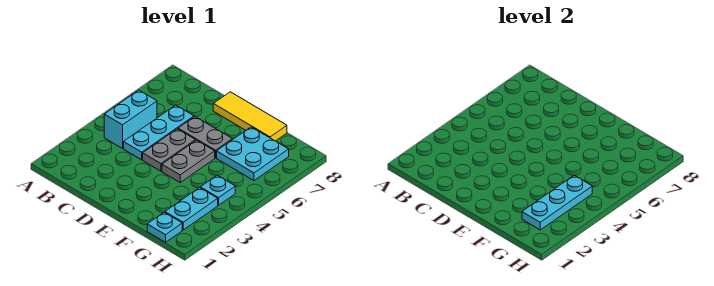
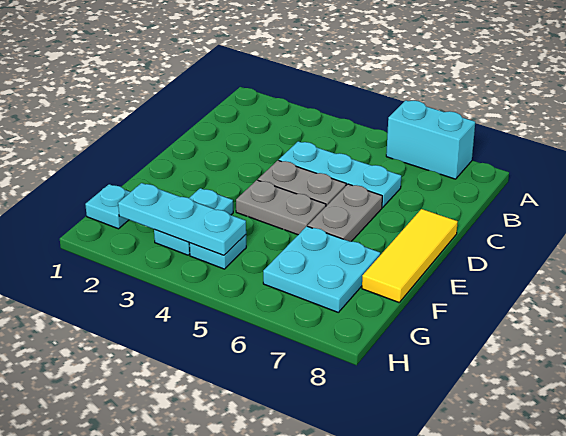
cyan 1x2 brick [104,90,157,148] -> cyan 1x2 brick moved to [386,100,475,179]
cyan 1x2 plate [165,188,218,230] -> cyan 1x2 plate turned to [154,188,233,255]

